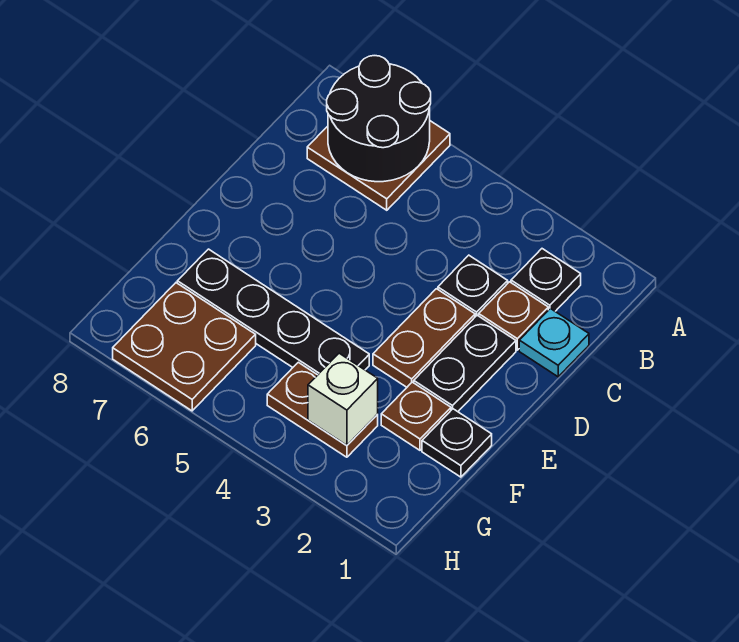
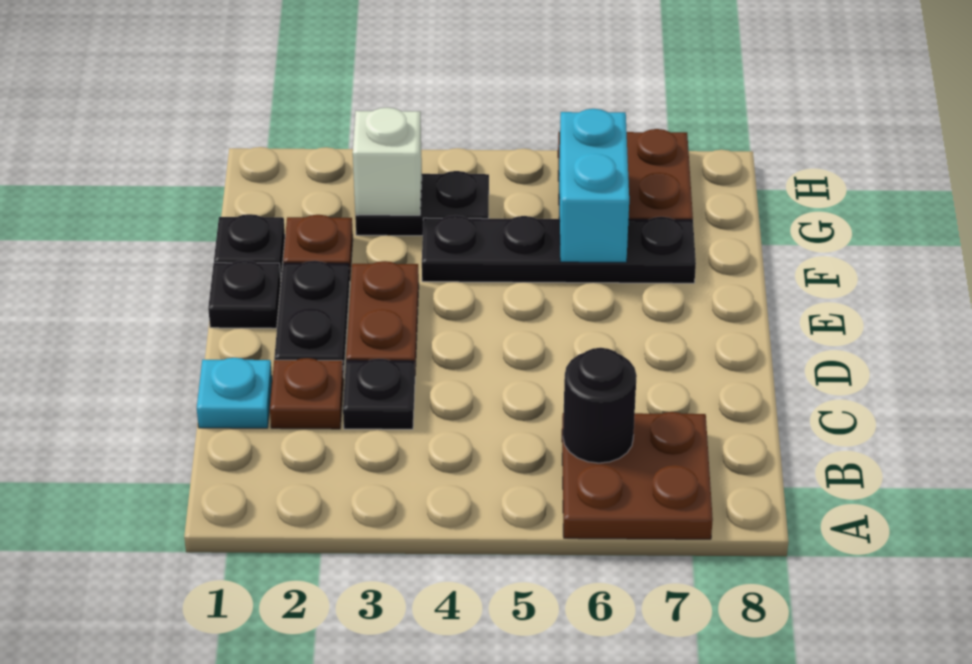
black 2x2 round brick [327,56,431,182] -> black 1x1 round brick [563,348,637,463]
black 1x1 plate [511,249,581,311] -> black 1x1 plate moved to [208,260,281,328]
none -> cyan 1x2 brick [559,109,629,262]
brown 1x2 plate [267,362,378,457] -> black 1x2 plate [355,171,489,236]

